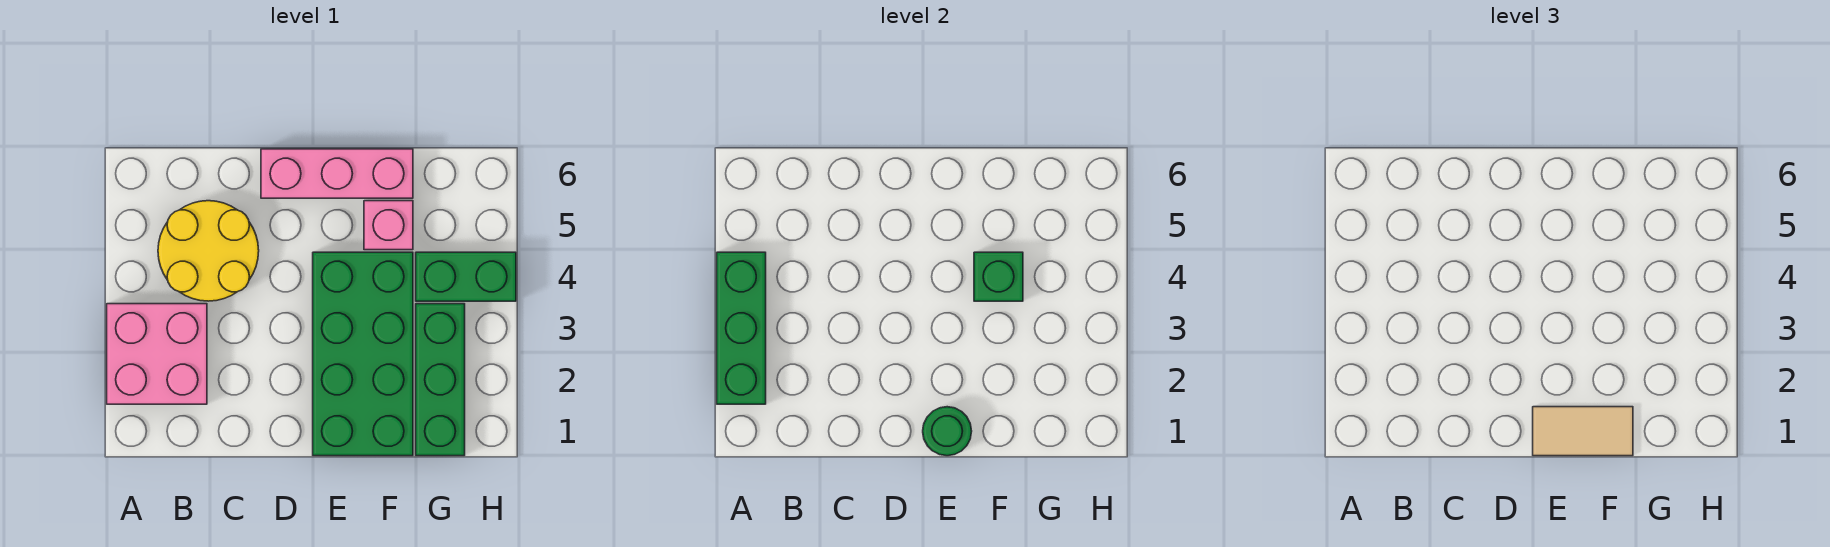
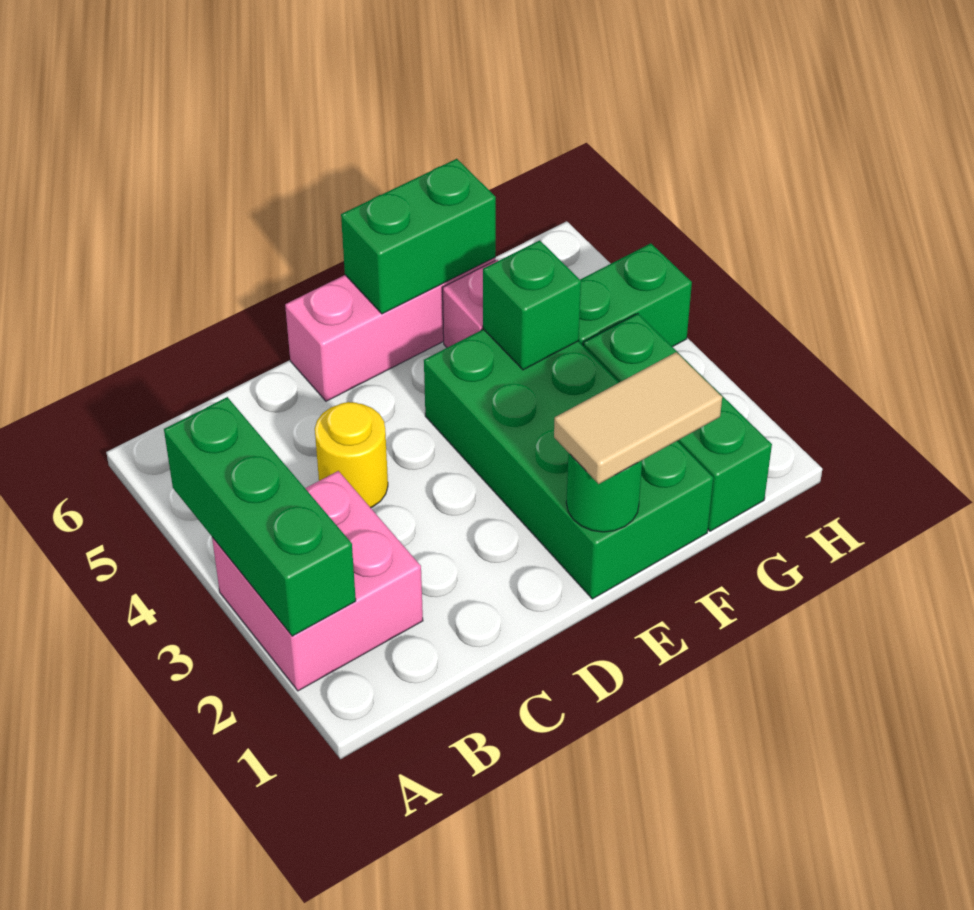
yellow 2x2 round brick [158,201,259,301] -> yellow 1x1 round brick [315,402,388,508]
none -> green 1x2 brick [341,159,496,314]

